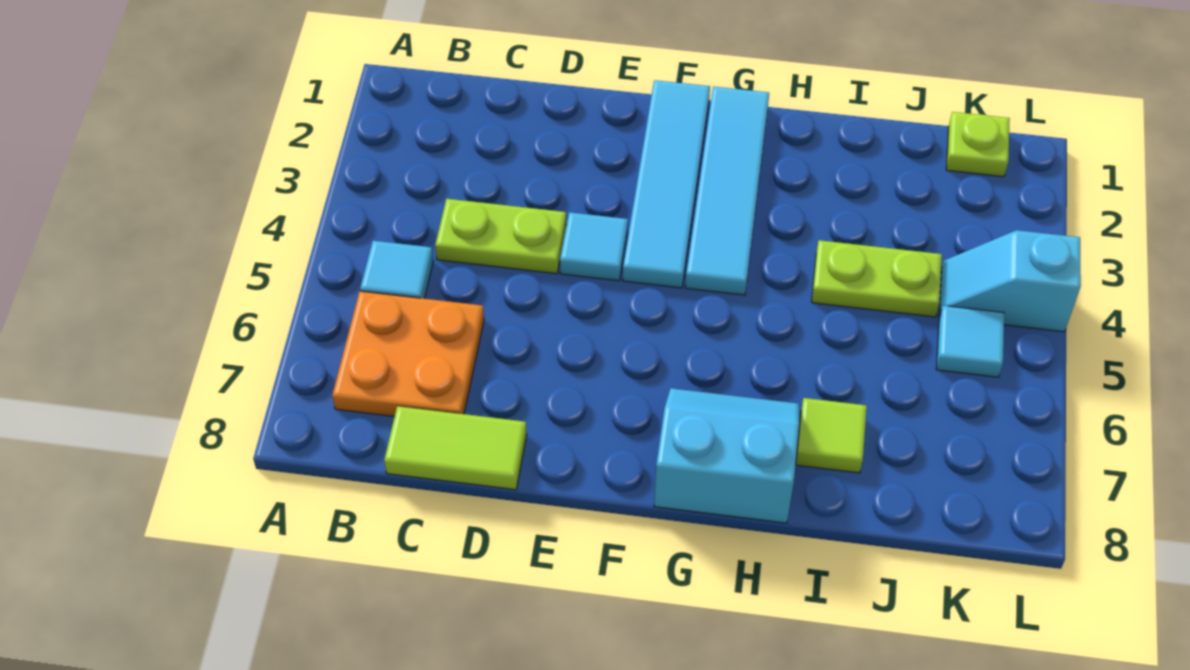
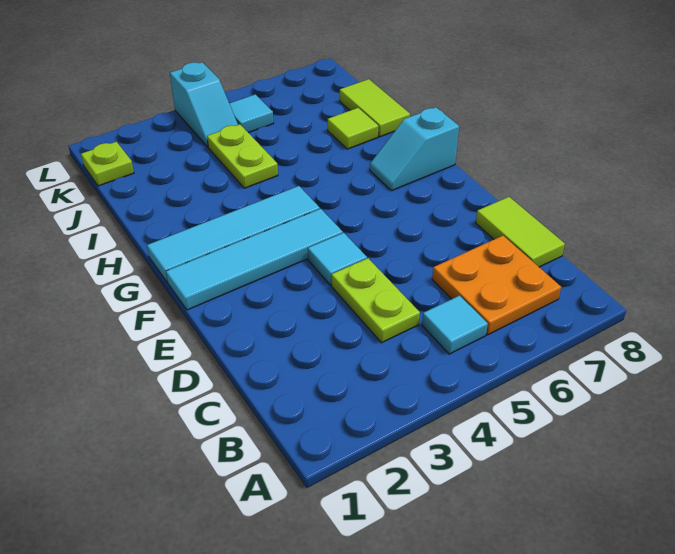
cyan 2x2 slope [654,388,799,523] -> cyan 1x2 slope [370,107,459,191]
none -> lime 1x2 tile [340,79,410,137]

